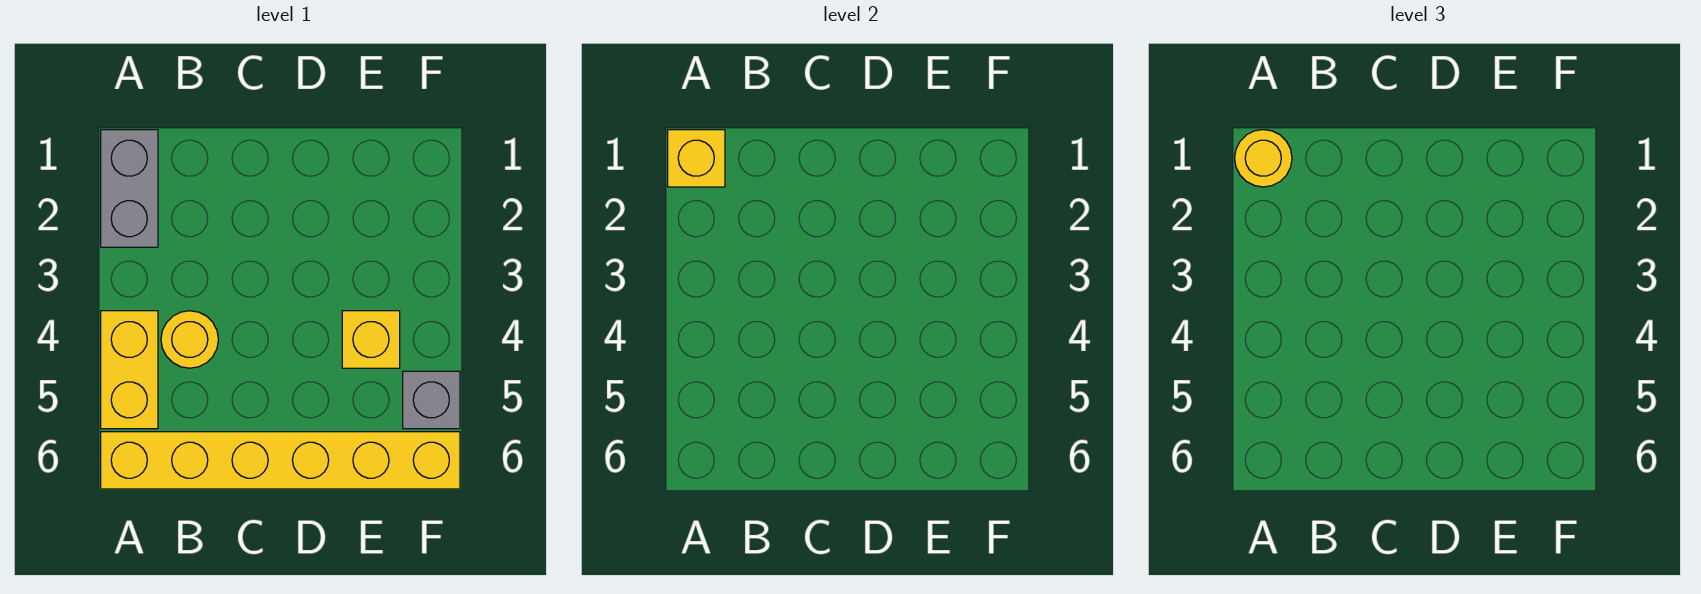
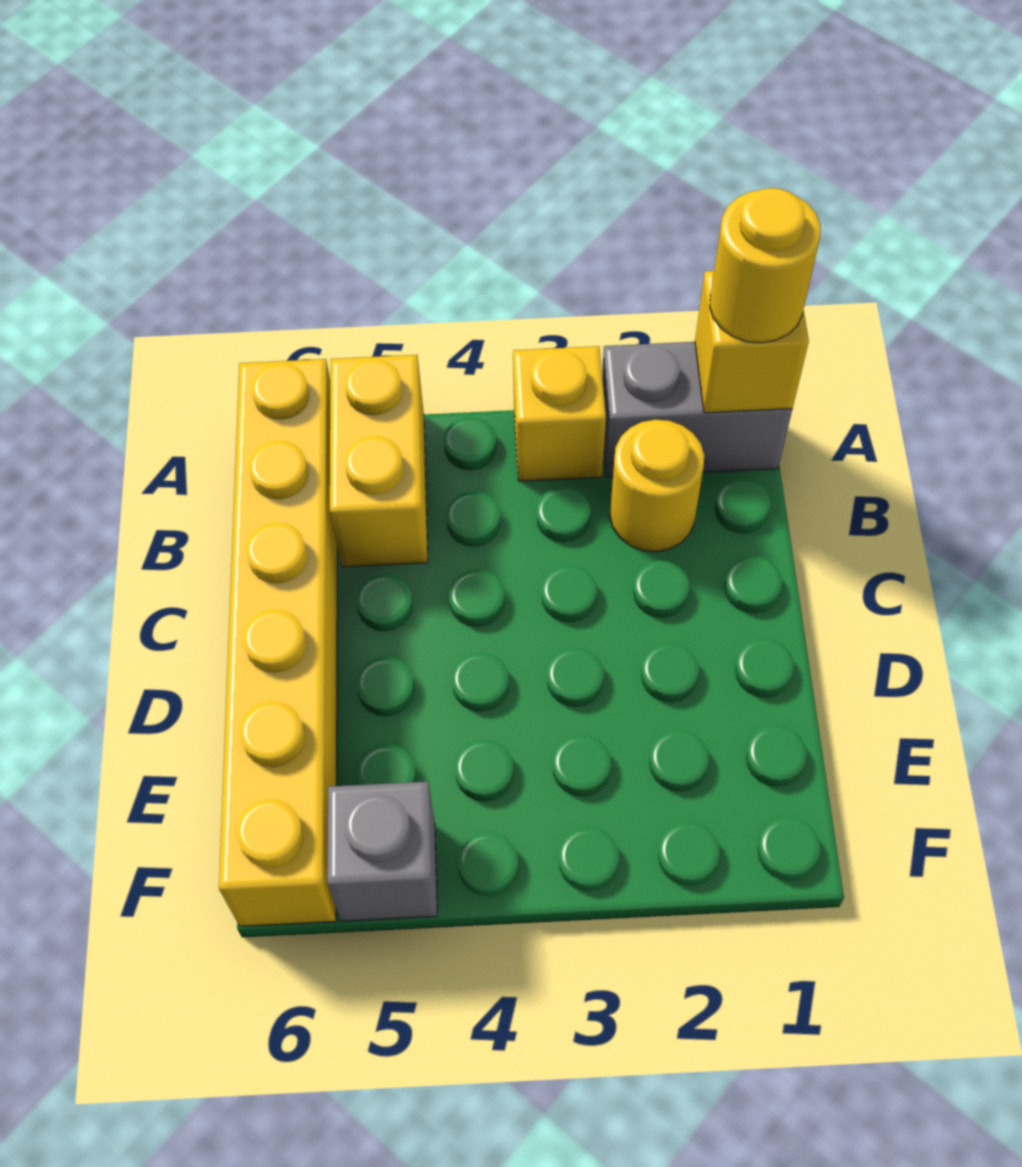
yellow 1x2 brick [101,311,158,429] -> yellow 1x2 brick turned to [330,355,428,567]
yellow 1x1 round brick [161,311,218,368] -> yellow 1x1 round brick moved to [610,420,704,552]
yellow 1x1 brick [342,311,400,368] -> yellow 1x1 brick moved to [513,346,606,481]

